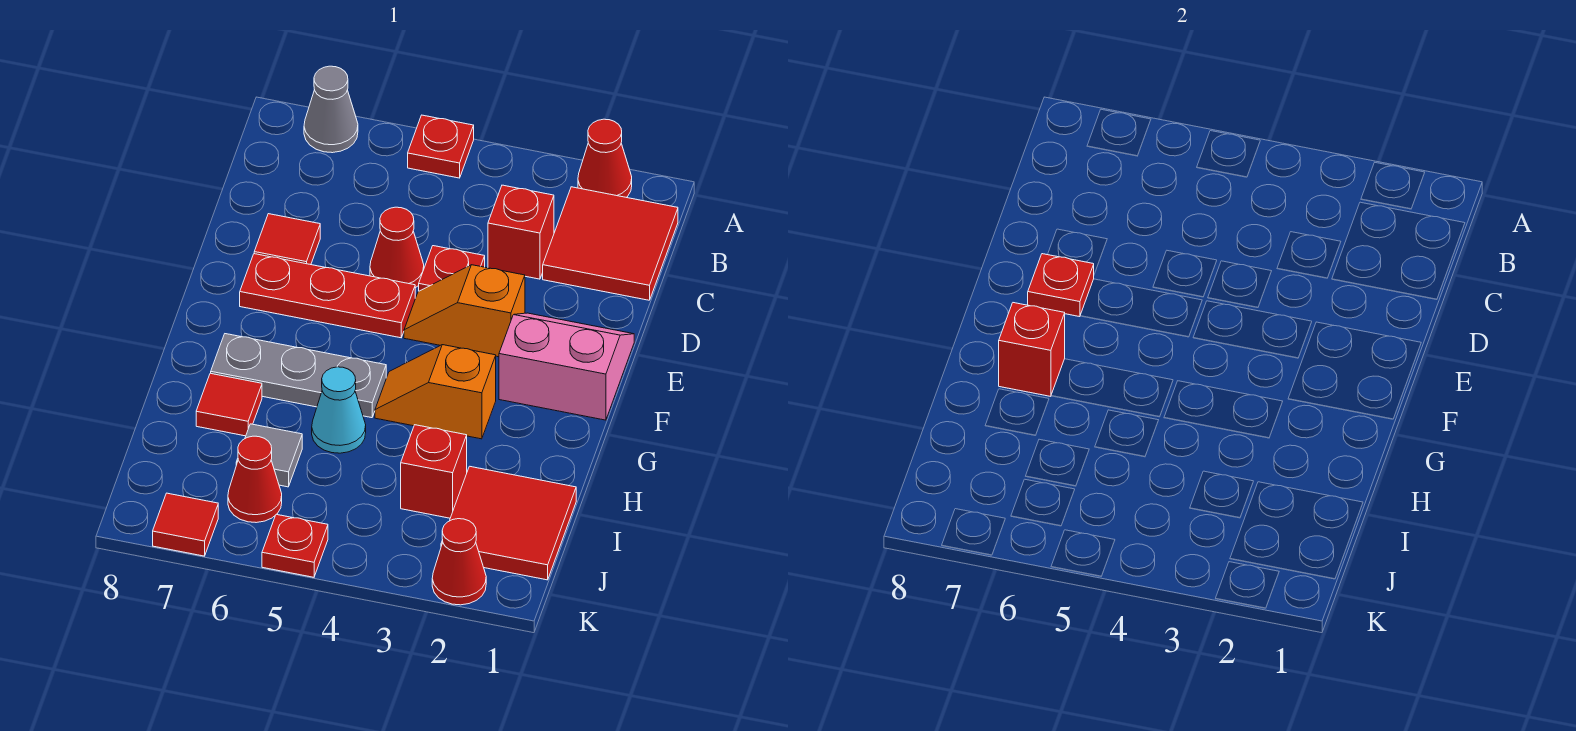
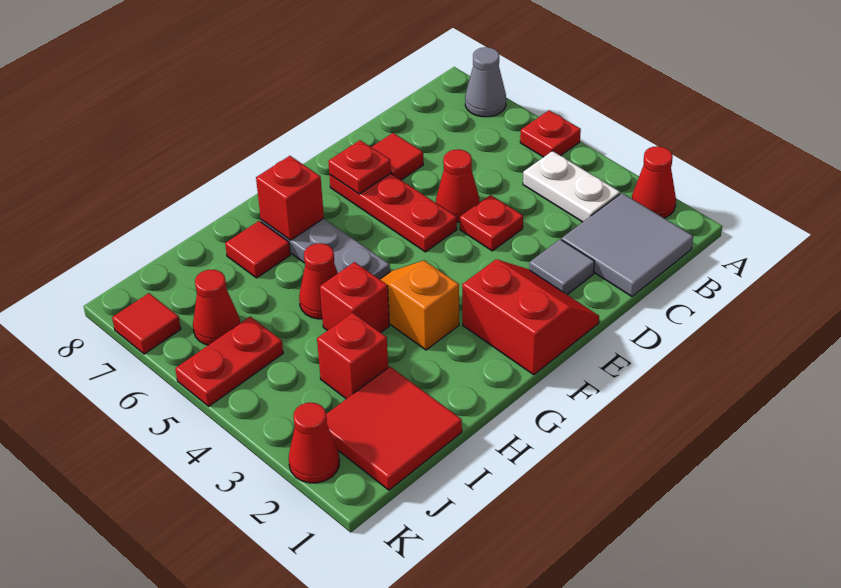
red 2x2 tile [543,187,678,300] -> grey 2x2 tile [562,193,693,296]
none -> white 1x2 plate [523,151,620,222]
red 1x1 brick [488,185,554,279] -> red 1x1 brick moved to [320,262,389,333]
pink 2x2 slope [499,313,634,420] -> red 2x2 slope [462,259,599,375]
orange 1x2 slope [404,265,525,357] -> none
cyan 1x1 cone [312,367,366,453] -> red 1x1 cone [299,243,338,319]
grey 1x1 tile [236,424,302,487] -> grey 1x1 tile moved to [529,239,595,295]
red 1x1 plate [262,514,328,577] -> red 1x2 plate [175,317,283,406]

